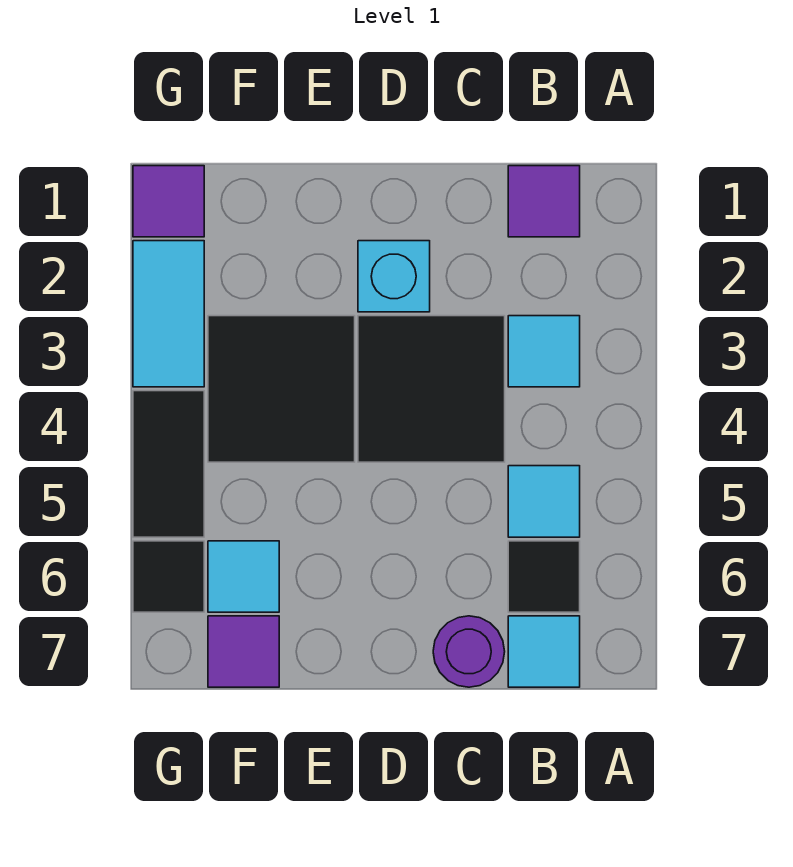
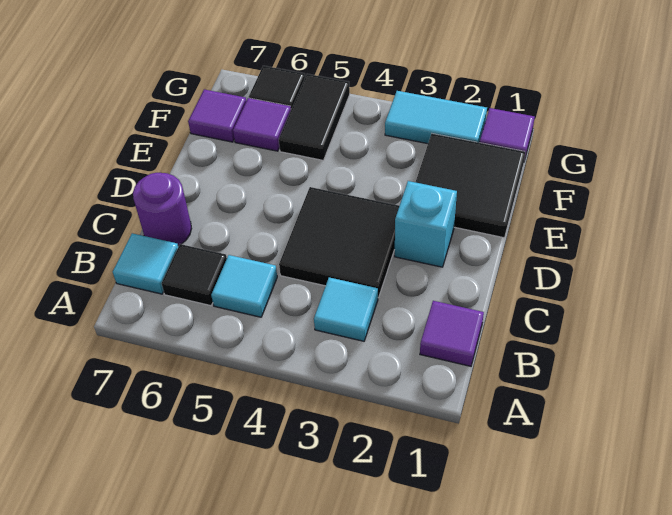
black 2x2 tile [208,316,355,462] -> black 2x2 tile moved to [416,134,525,238]
cyan 1x1 tile [208,541,279,612] -> purple 1x1 tile [233,98,291,151]
black 1x2 tile [133,391,204,537] -> black 1x2 tile turned to [279,74,350,160]

